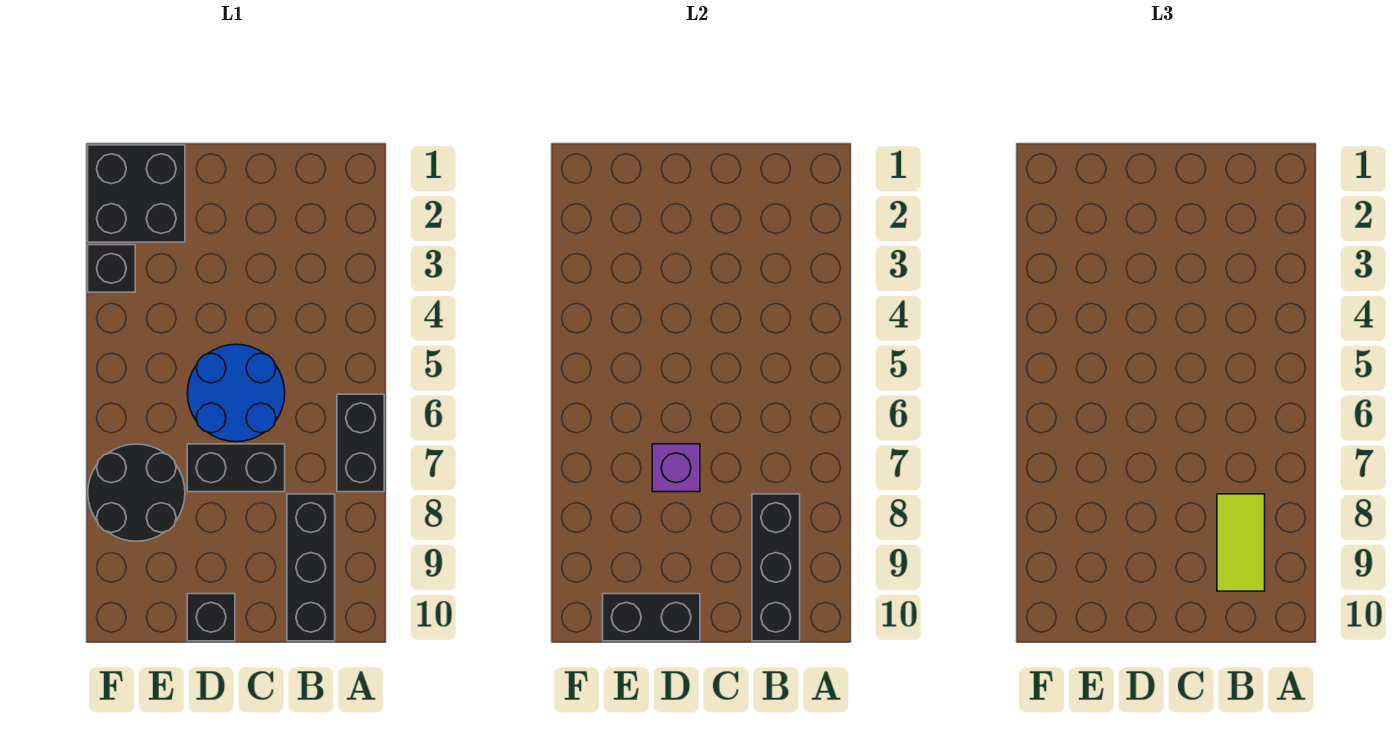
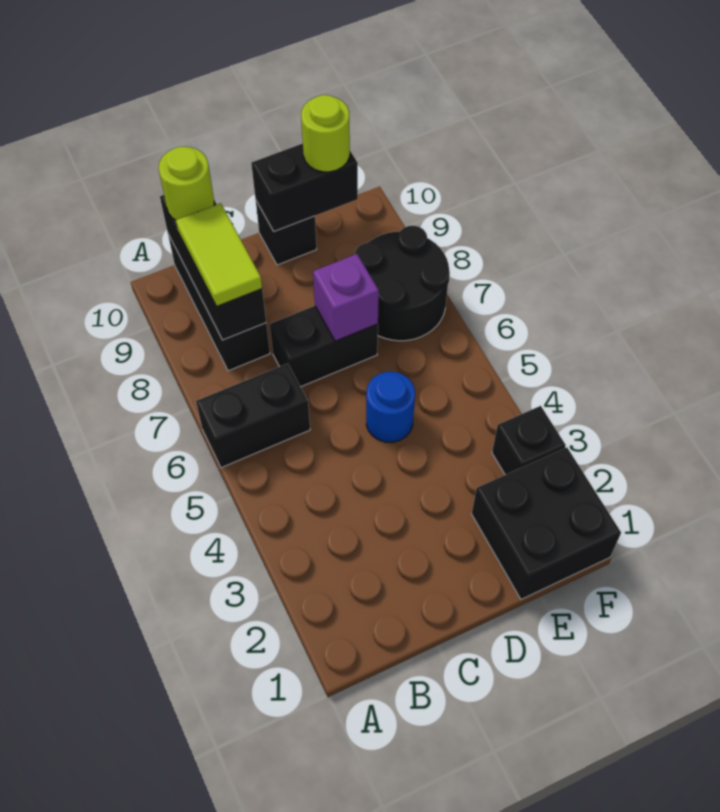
black 1x2 brick [337,394,384,492] -> black 1x2 brick turned to [196,363,310,468]
none -> lime 1x1 round brick [159,147,214,220]
blue 2x2 round brick [187,344,285,442] -> blue 1x1 round brick [366,372,415,442]
none -> lime 1x1 round brick [301,95,350,172]

